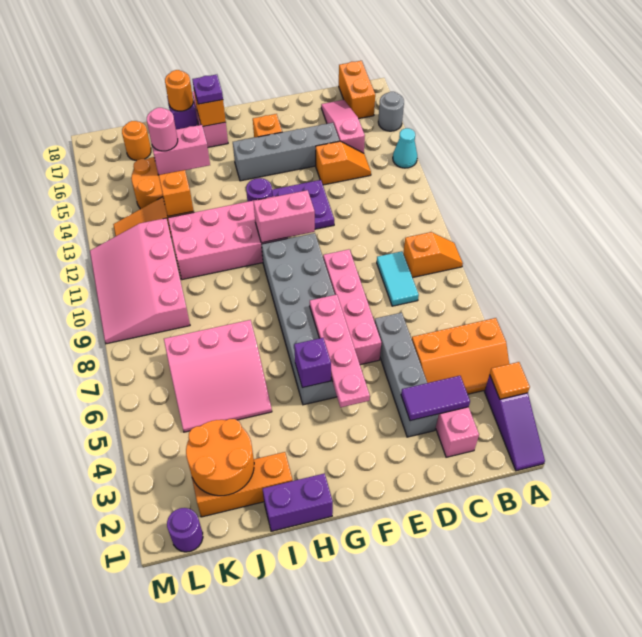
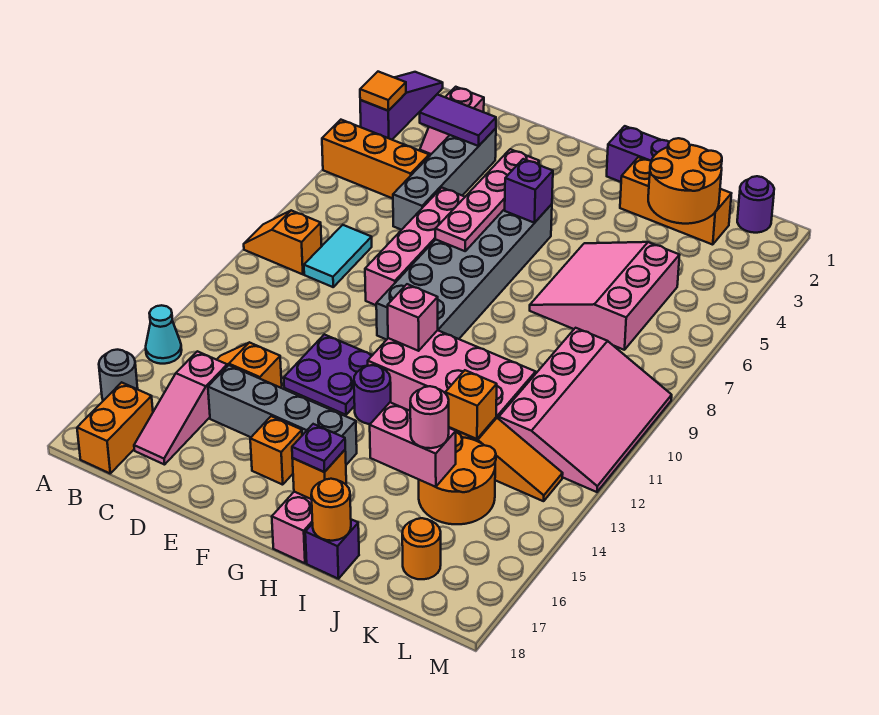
pink 1x2 brick [253,190,315,243] -> pink 1x1 brick [388,284,438,351]
pink 3x3 slope [164,320,272,432] -> pink 3x3 slope turned to [530,242,680,350]

